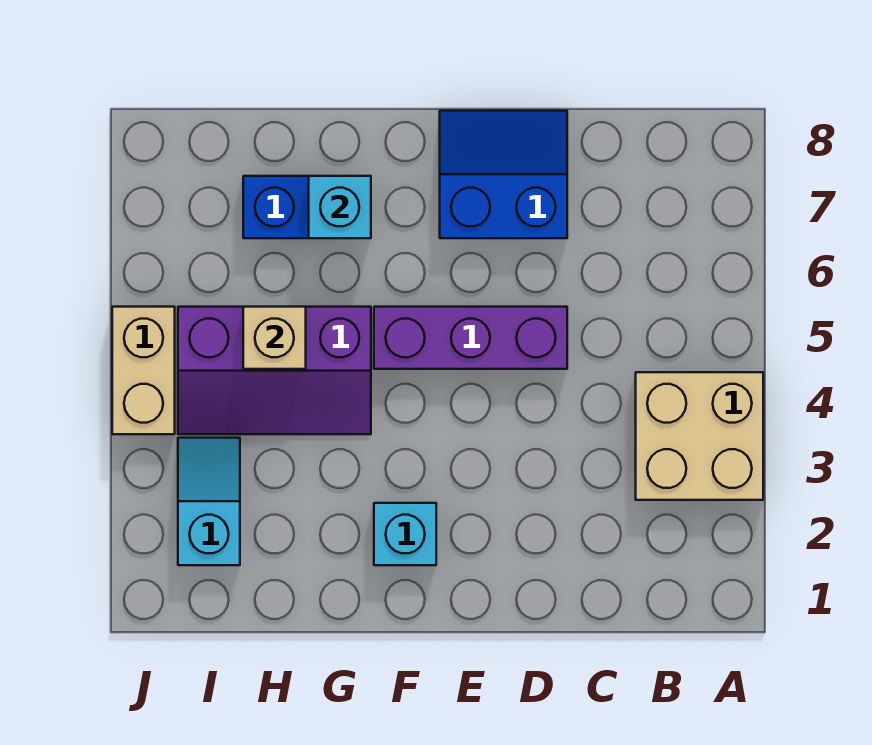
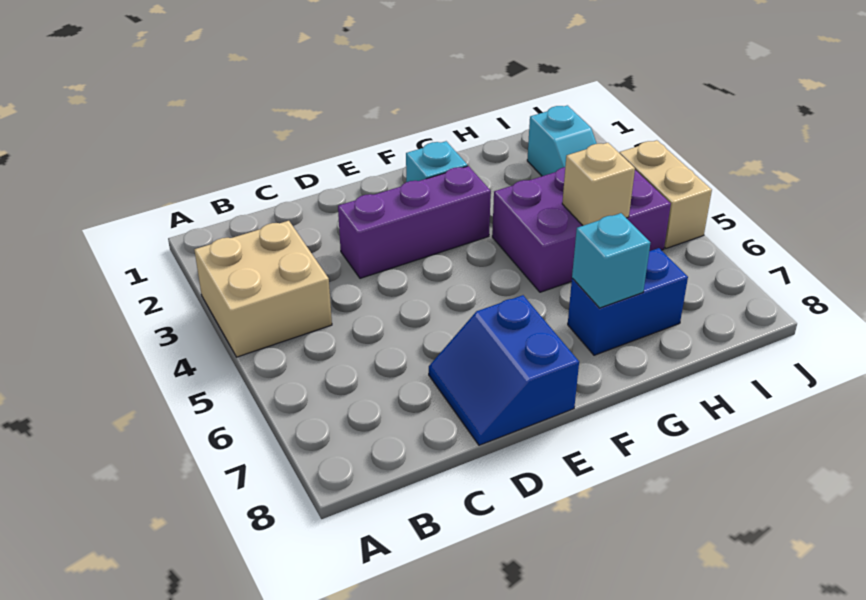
purple 1x3 brick [374,307,567,369] -> purple 1x3 brick moved to [338,166,491,278]
blue 2x2 slope [440,111,567,238] -> blue 2x2 slope turned to [429,295,579,445]
purple 2x3 slope [178,307,371,434] -> purple 2x3 brick [492,167,671,292]

